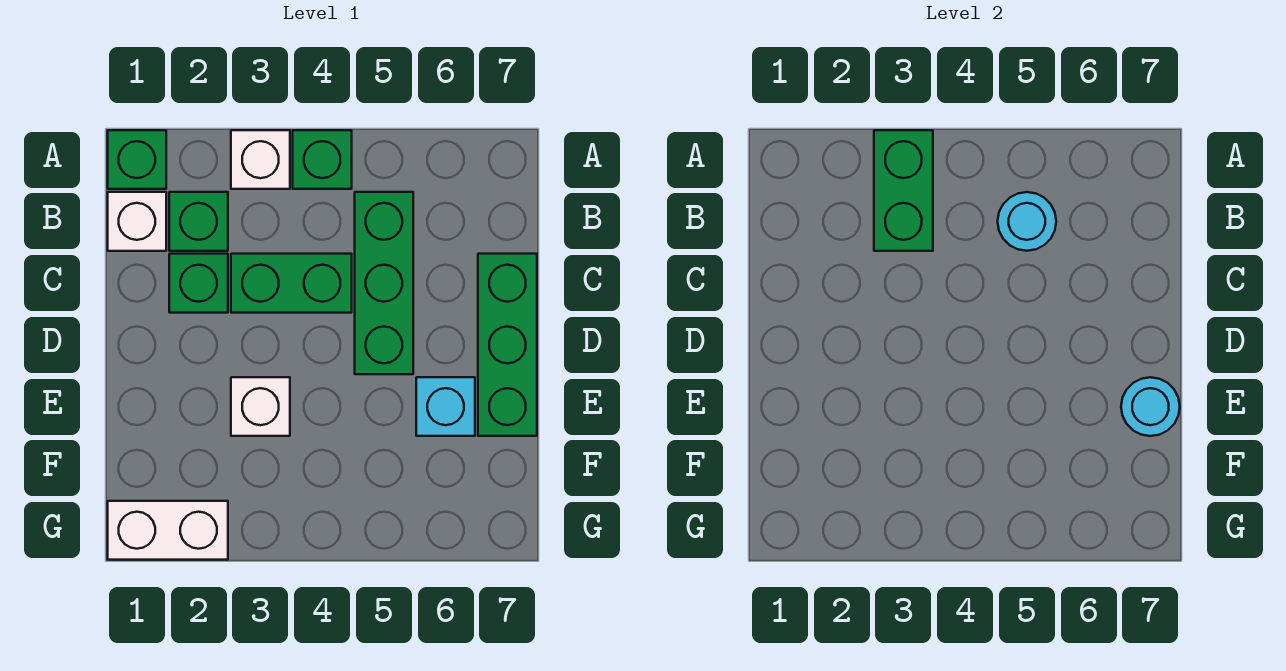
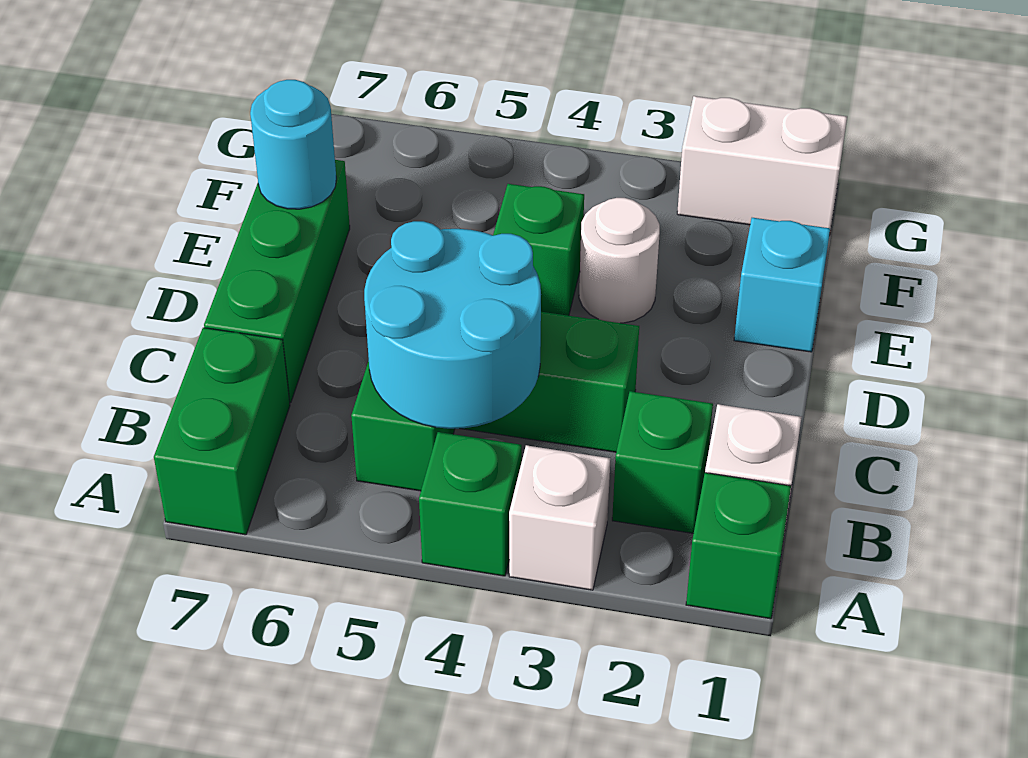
green 1x2 brick [874,130,933,251] -> green 1x2 brick moved to [154,328,290,535]
cyan 1x1 round brick [998,192,1056,251] -> cyan 2x2 round brick [364,221,541,429]
green 1x1 brick [169,254,228,313] -> green 1x1 brick moved to [493,184,584,316]
white 1x1 brick [231,377,290,436] -> white 1x1 round brick [579,198,660,323]
cyan 1x1 brick [416,377,475,436] -> cyan 1x1 brick moved to [734,218,830,352]

